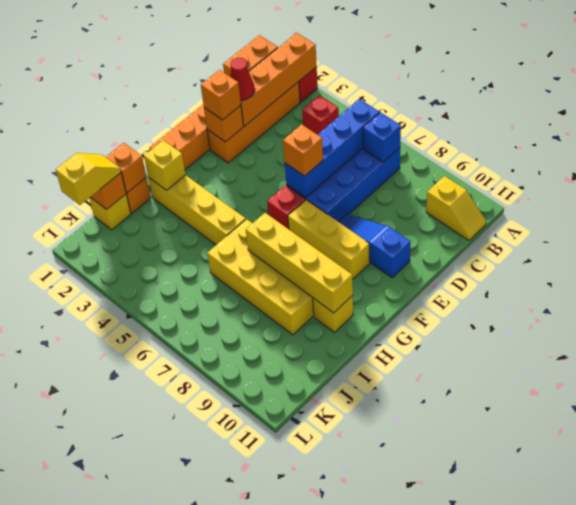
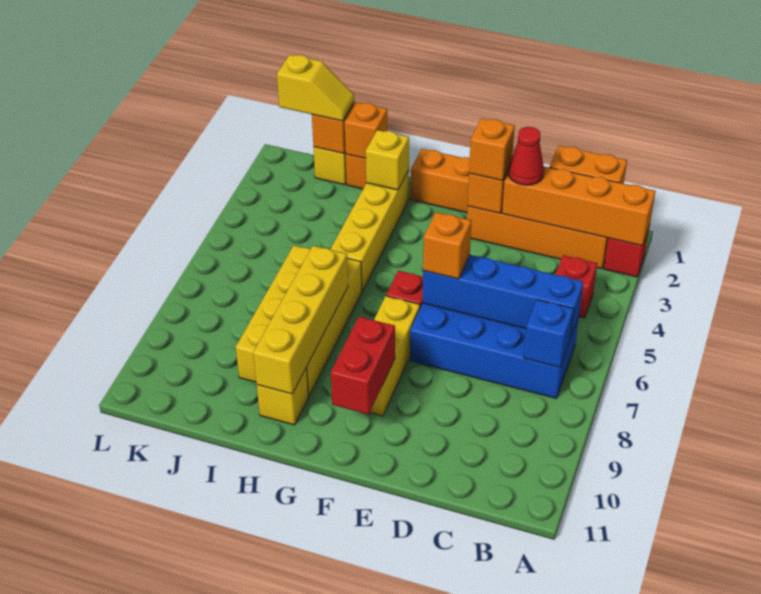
yellow 1x2 slope [426,176,486,240] -> none
blue 1x3 slope [338,214,411,278] -> none
none -> red 1x2 brick [331,317,395,414]

